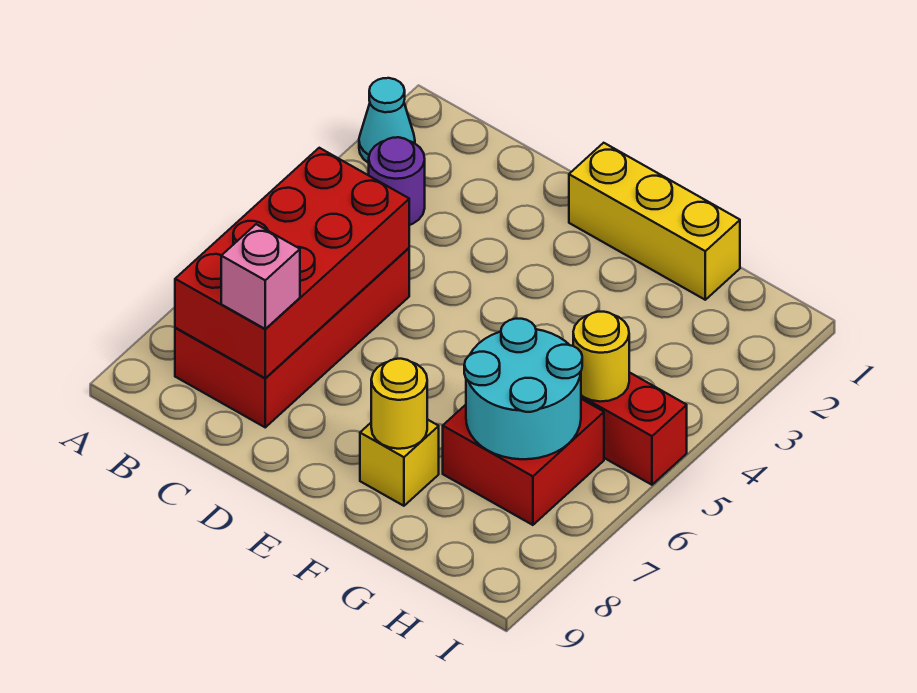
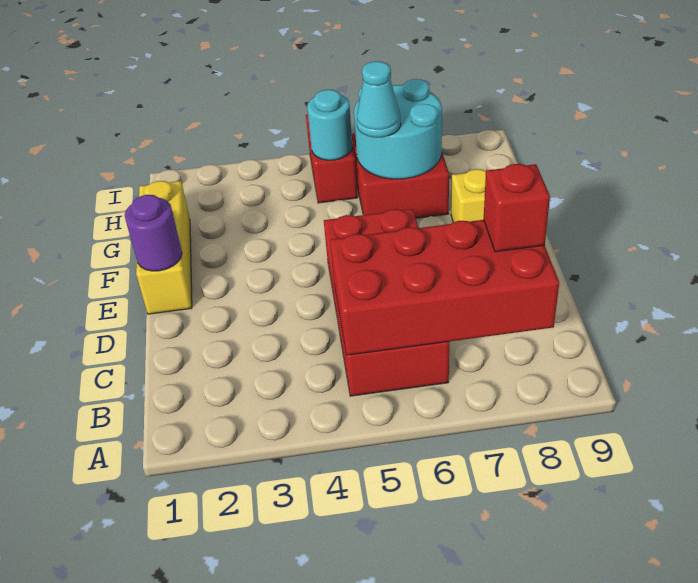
cyan 1x1 cone [359,78,415,163] -> cyan 1x1 cone moved to [357,61,401,138]
purple 1x1 round brick [369,137,425,225] -> purple 1x1 round brick moved to [125,195,182,271]
red 2x4 brick [175,248,409,427] -> red 2x4 brick turned to [324,209,449,396]
pink 1x1 brick [221,224,300,329] -> red 1x1 brick [484,164,550,252]
yellow 1x1 round brick [371,359,427,449] -> none
yellow 1x1 round brick [573,312,629,402] -> cyan 1x1 round brick [307,90,352,160]

